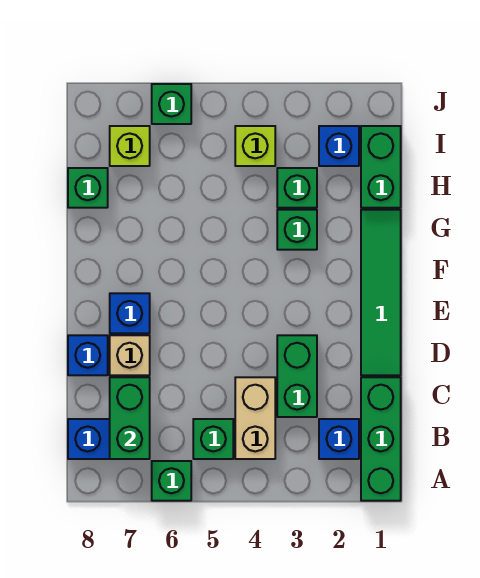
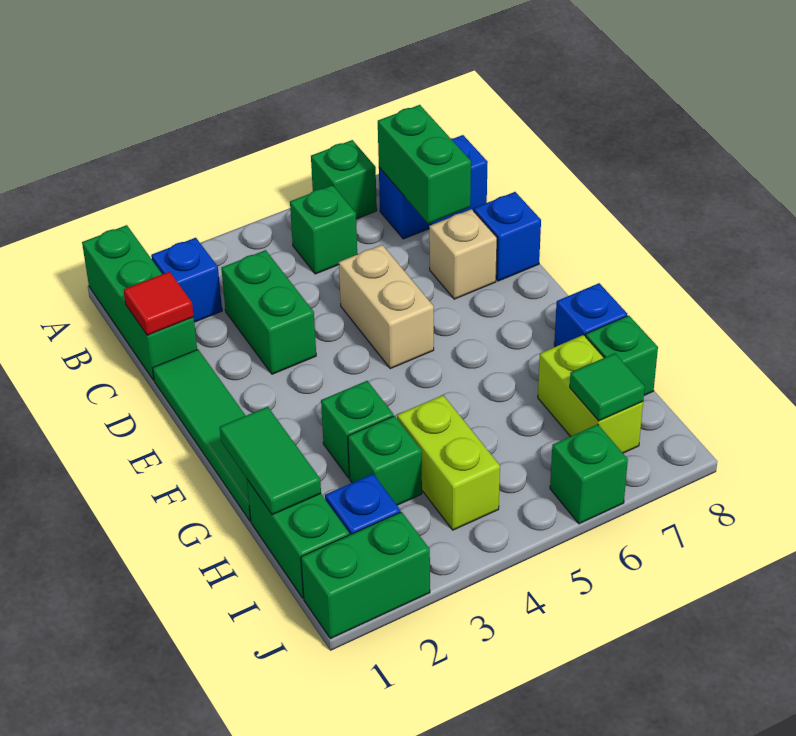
tan 1x2 brick [235,377,275,459] -> tan 1x2 brick moved to [339,245,434,369]
none -> red 1x1 tile [124,272,194,335]
blue 1x1 brick [110,293,150,333] -> blue 1x1 brick moved to [554,283,627,347]
none -> green 1x2 tile [220,407,321,515]
lime 1x1 brick [235,126,275,166] -> lime 1x2 brick [397,395,500,530]
lime 1x1 brick [110,126,150,166] -> lime 1x2 brick [538,335,643,453]
none -> green 1x1 tile [570,353,645,421]
none -> green 1x2 brick [301,512,430,639]

